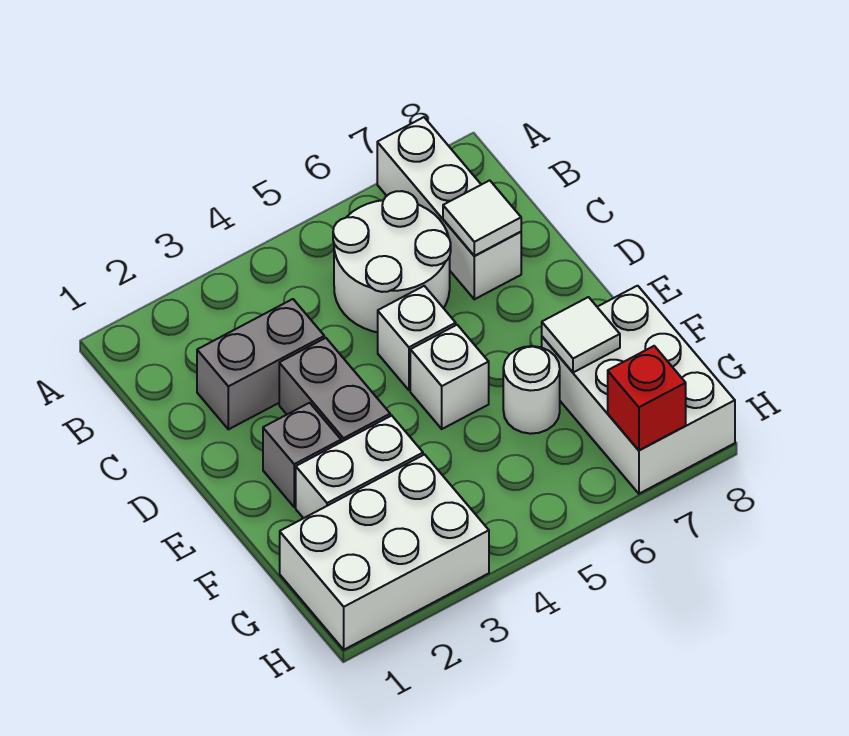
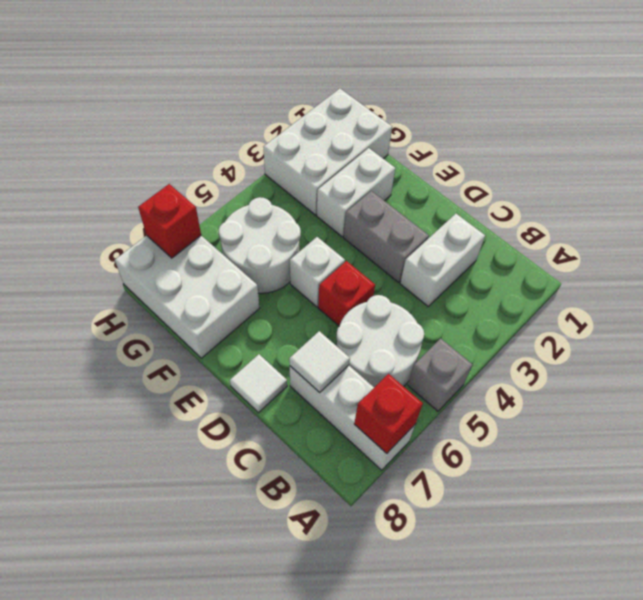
none -> red 1x1 brick [354,374,423,453]
grey 1x2 brick [197,299,324,429] -> white 1x2 brick [400,214,485,306]
white 1x1 brick [378,286,456,390] -> red 1x1 brick [318,261,375,326]
grey 1x1 brick [263,403,341,507] -> grey 1x1 brick moved to [408,338,473,411]
white 1x1 round brick [503,346,560,434] -> white 2x2 round brick [219,197,301,293]
white 1x1 tile [542,297,620,373] -> white 1x1 tile moved to [230,354,287,413]

